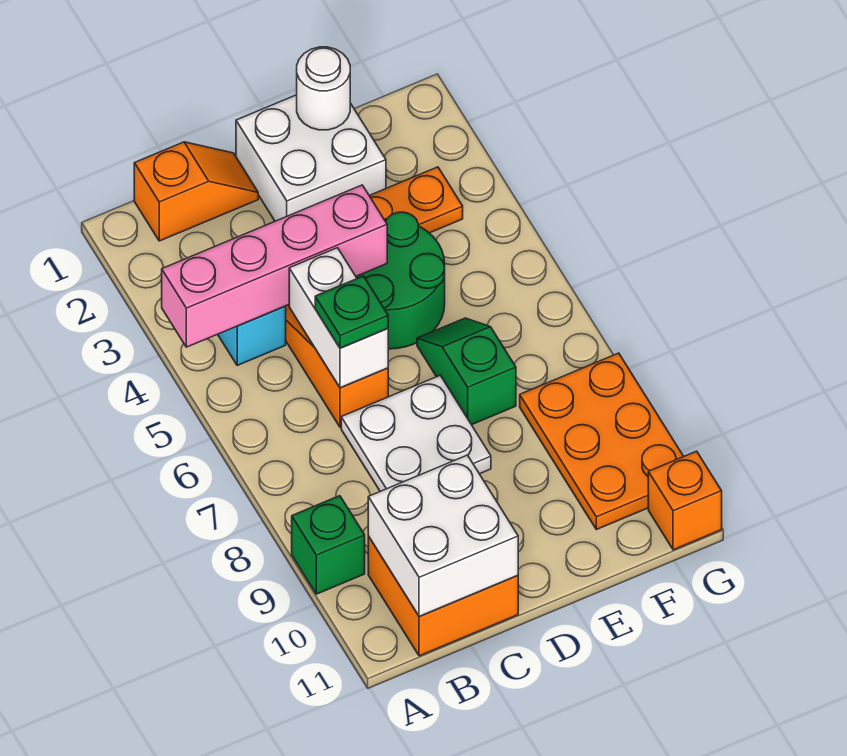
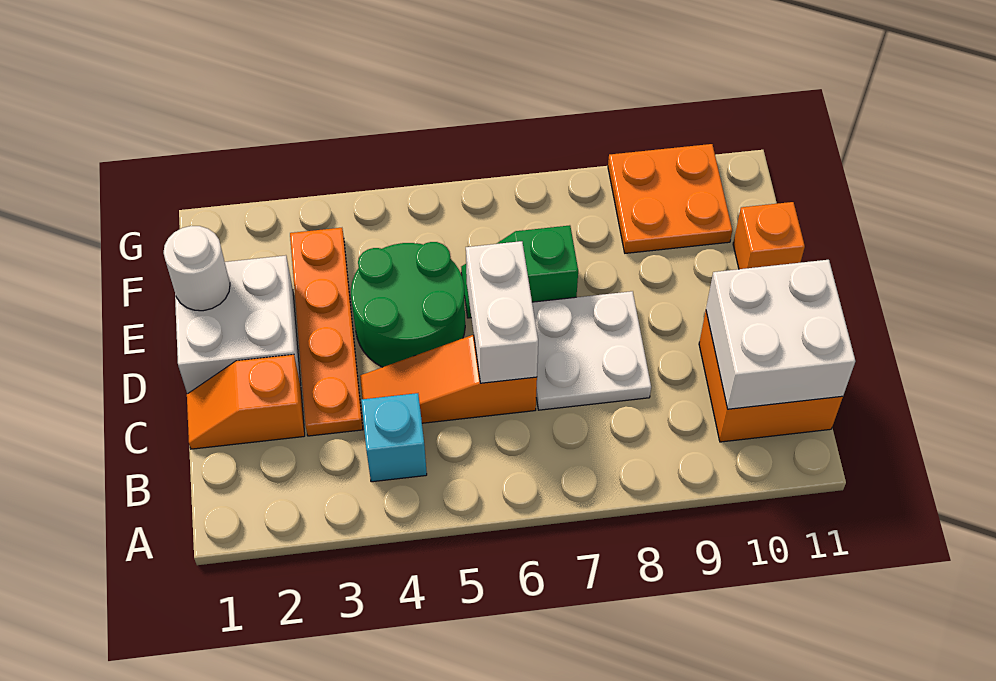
pink 1x4 brick [162,185,387,347] -> none
green 1x1 brick [292,496,365,594] -> none
orange 1x2 slope [134,142,258,241] -> orange 1x2 slope turned to [187,355,305,449]
white 1x2 brick [289,248,388,388] -> white 1x2 brick turned to [466,241,538,383]
green 1x1 plate [315,276,388,348] -> none
orange 2x3 plate [520,353,684,530] -> orange 2x2 plate [608,144,732,253]
orange 1x1 brick [648,451,722,550] -> orange 1x1 brick moved to [733,202,805,269]

